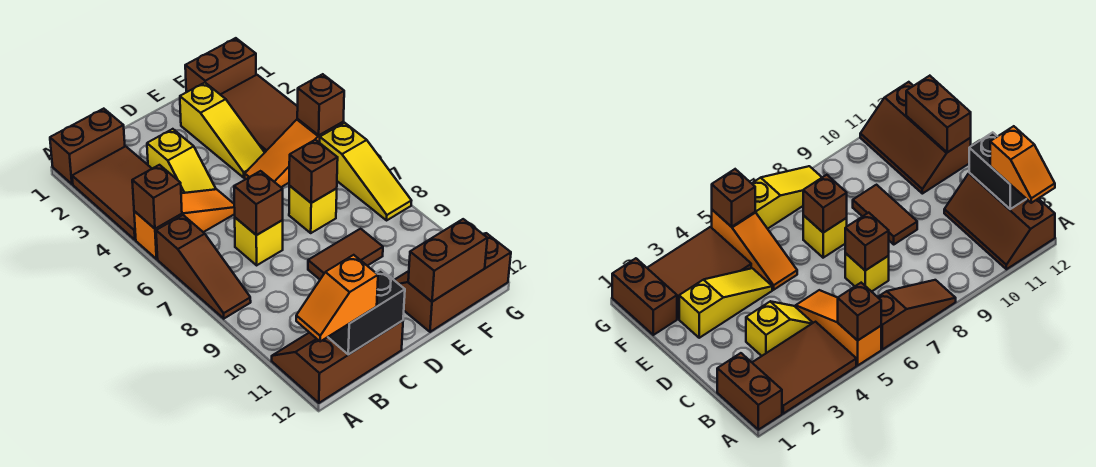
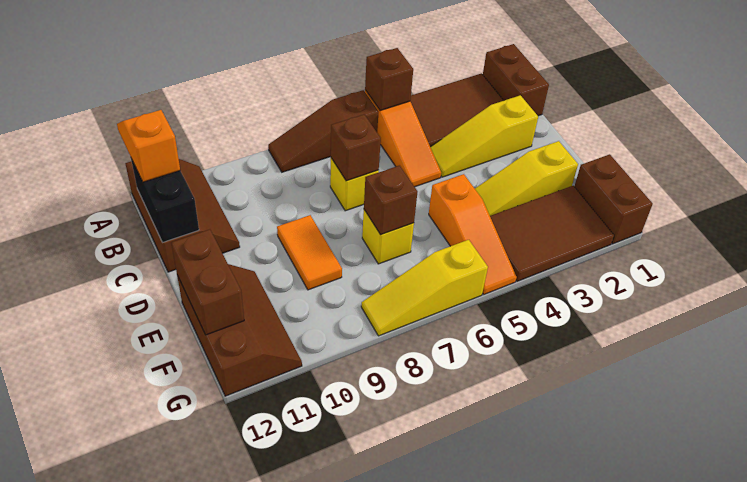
yellow 1x2 slope [147,129,216,193] -> yellow 1x3 slope [431,95,538,177]
brown 1x2 tile [308,229,383,279] -> orange 1x2 tile [277,215,342,290]
orange 1x3 slope [245,119,343,187] -> orange 1x3 slope turned to [429,174,517,294]
brown 1x1 brick [297,74,344,135] -> none

